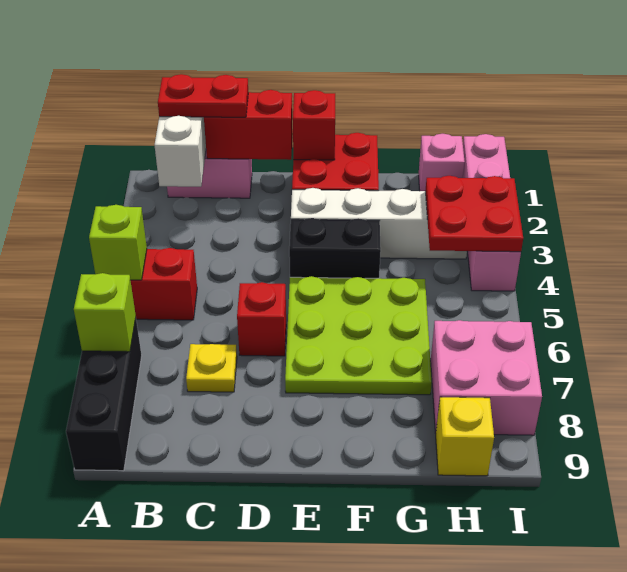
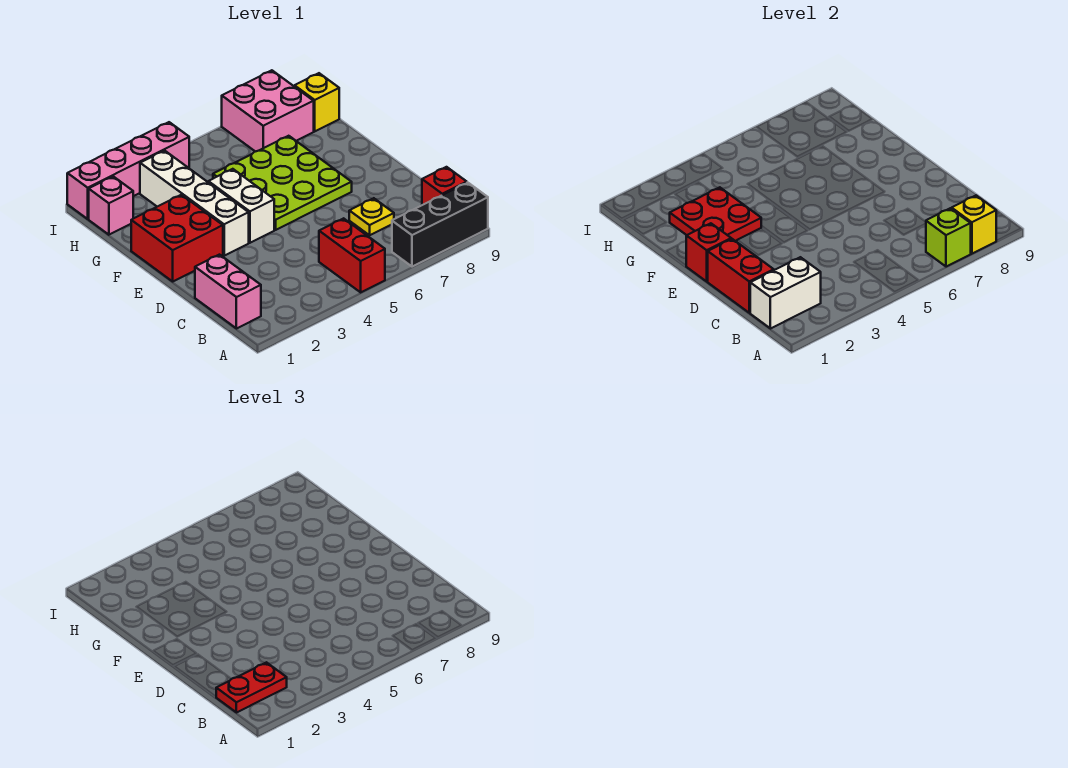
lime 1x1 brick [89,205,147,280] -> none
none -> yellow 1x1 brick [952,196,996,254]
red 1x2 plate [158,74,248,117] -> red 1x2 plate turned to [216,662,287,713]
red 1x1 brick [237,282,286,356] -> red 1x1 brick moved to [422,167,467,205]
black 1x2 brick [289,218,381,278] -> white 1x2 brick [208,169,274,243]
red 2x2 plate [425,176,523,252] -> red 2x2 plate moved to [670,187,761,241]

